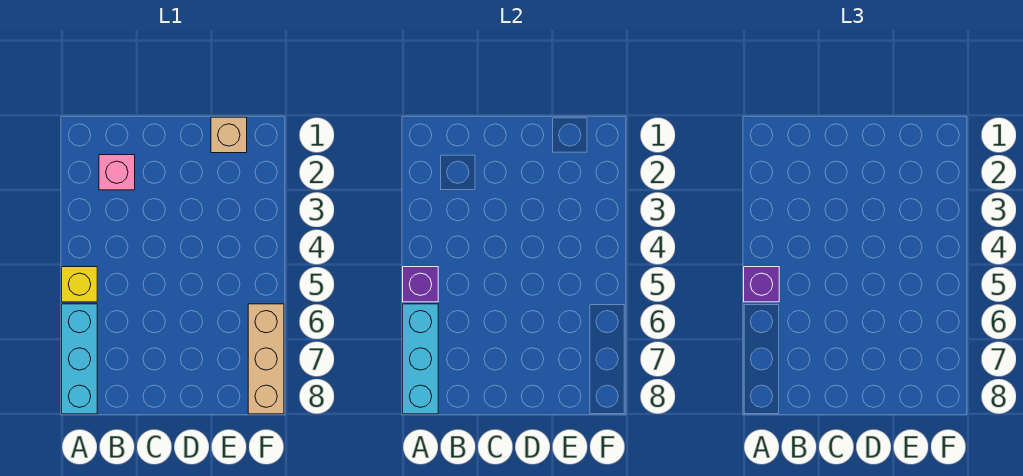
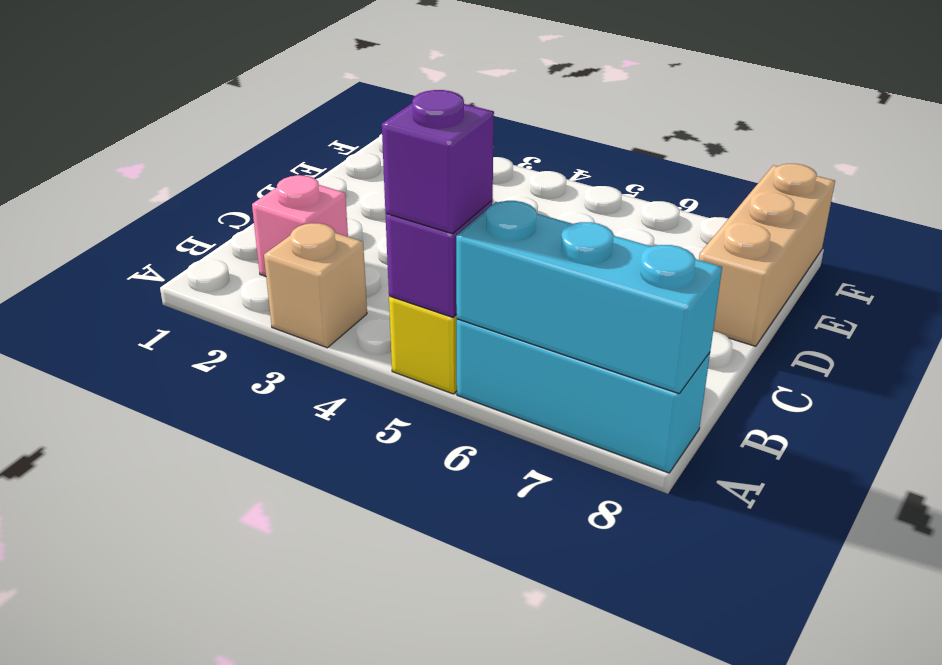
tan 1x1 brick [211,117,247,153] -> tan 1x1 brick moved to [264,223,367,348]
tan 1x3 brick [248,304,284,414] -> tan 1x3 brick turned to [699,164,835,346]

